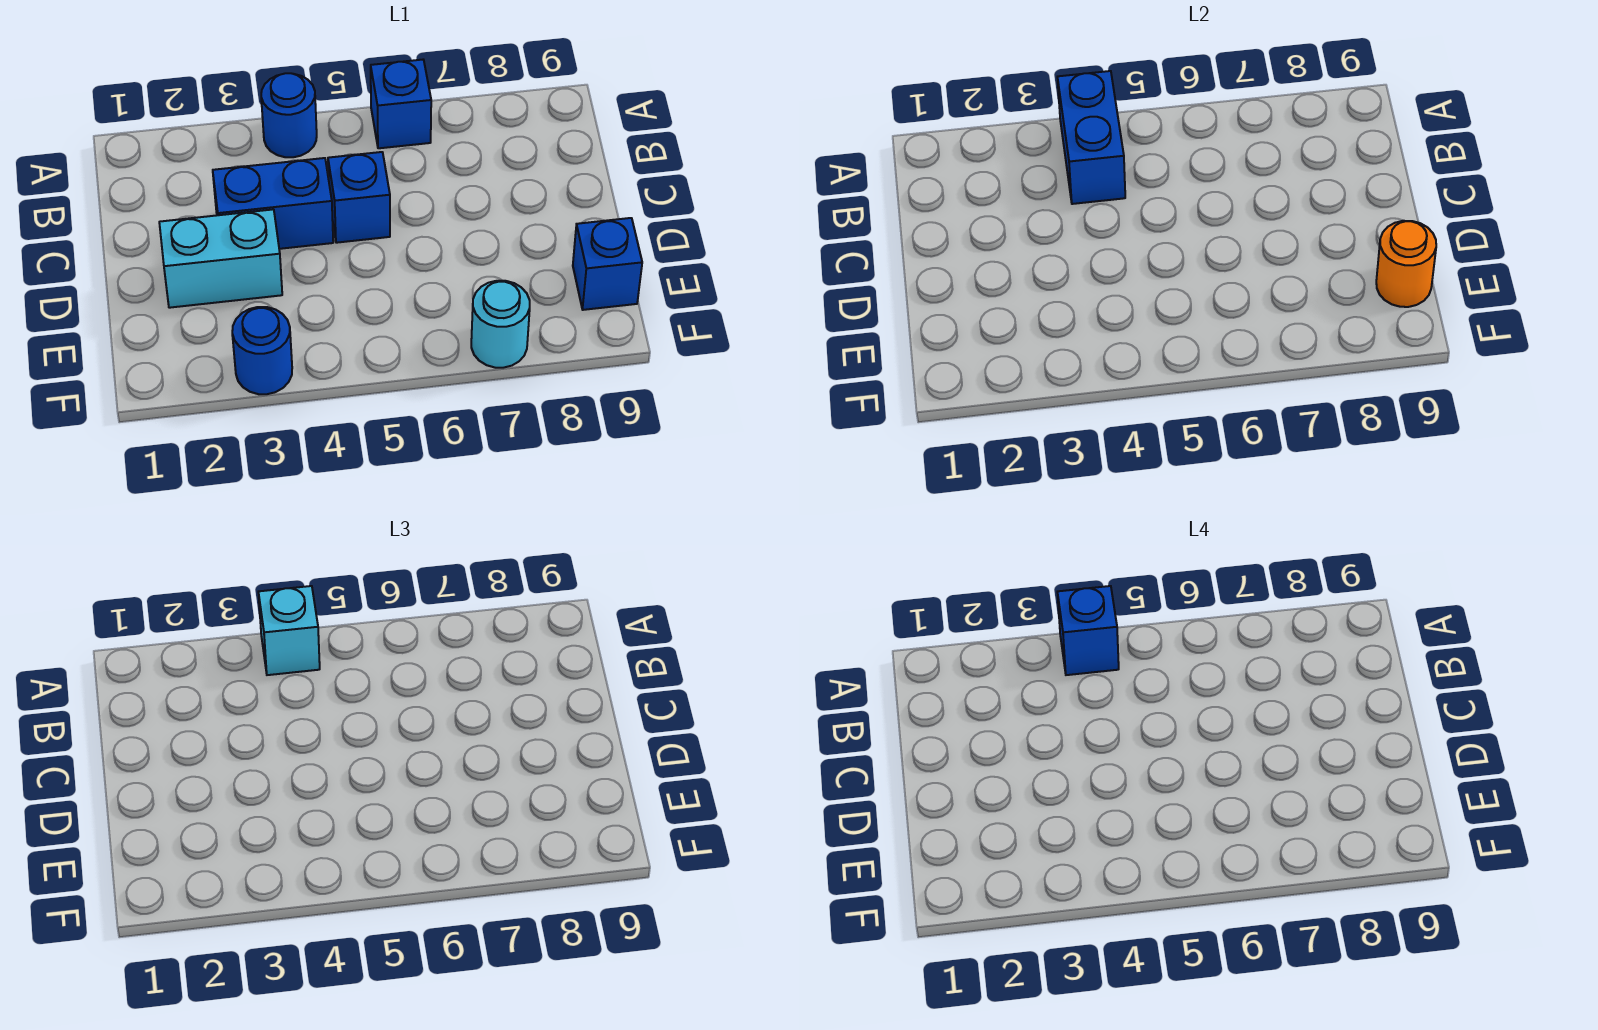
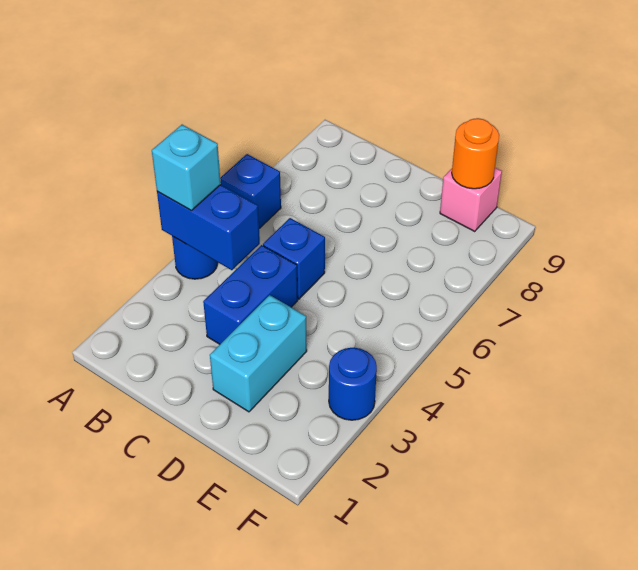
blue 1x1 brick [1057,586,1119,675] -> none
blue 1x1 brick [573,218,642,310] -> pink 1x1 brick [440,168,502,231]
cyan 1x1 round brick [471,281,530,368] -> none

